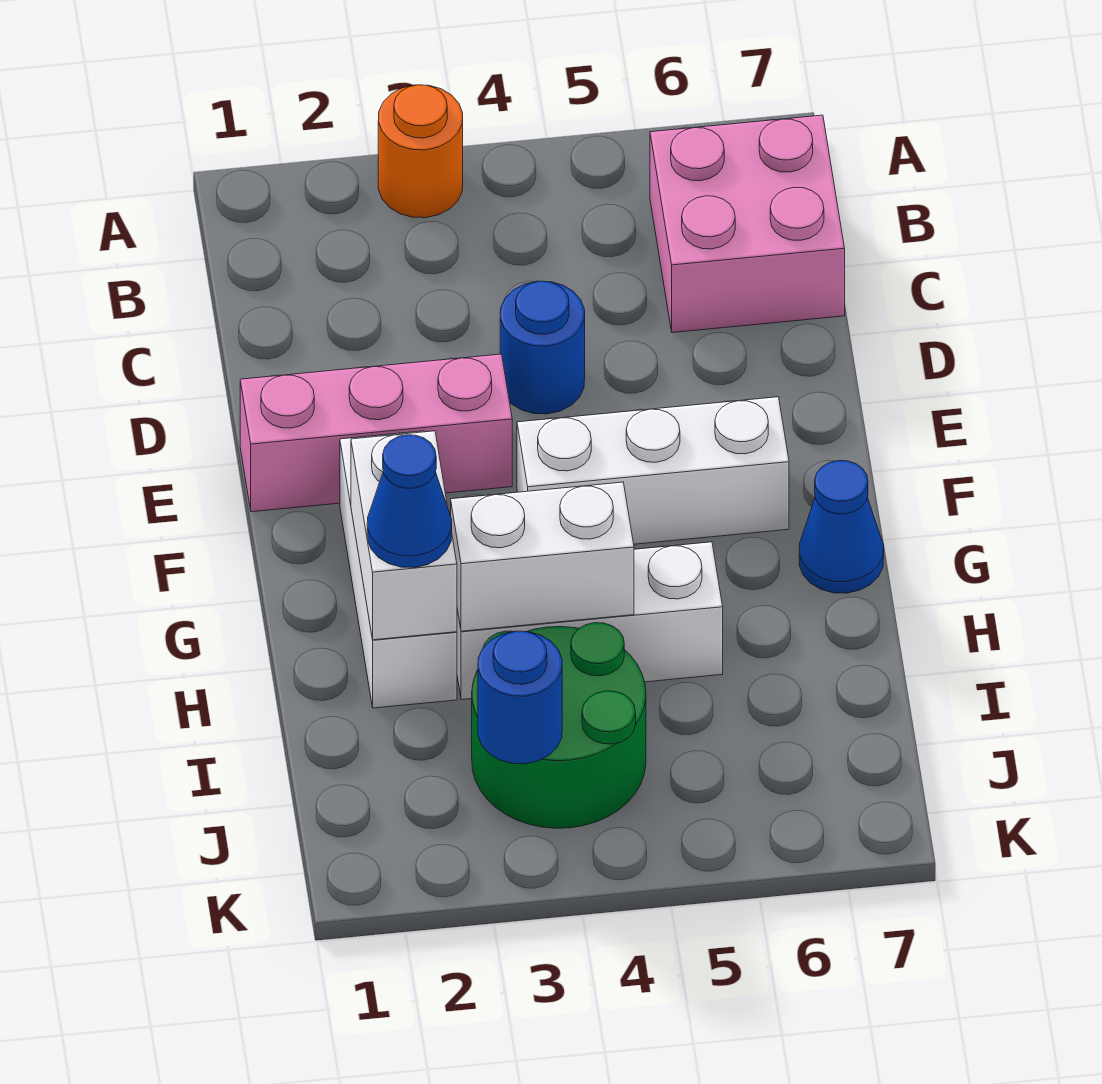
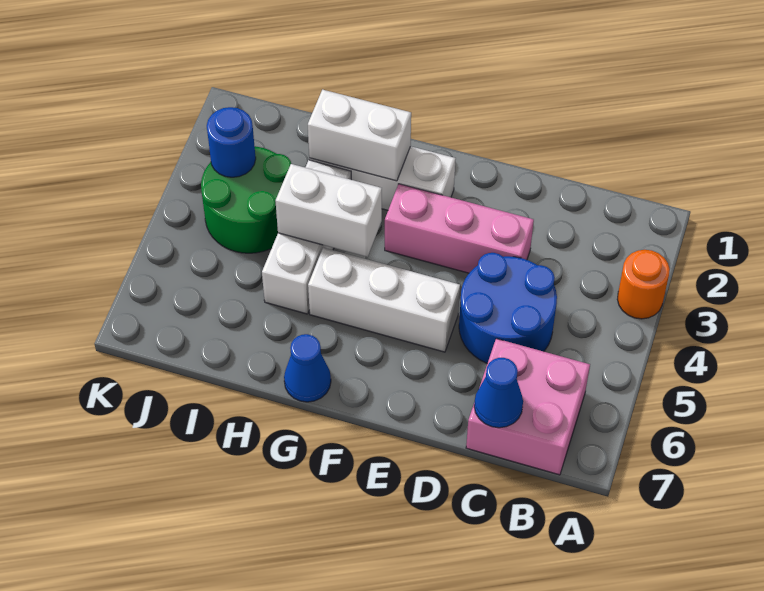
blue 1x1 round brick [500,281,585,414] -> blue 2x2 round brick [459,253,557,363]
pink 1x3 brick [240,354,512,512] -> pink 1x3 brick turned to [385,184,534,273]
white 1x3 brick [517,397,789,544] -> white 1x3 brick turned to [308,248,460,352]
blue 1x1 cone [367,435,452,568] -> blue 1x1 cone moved to [474,358,523,428]
white 1x2 brick [451,482,634,631] -> white 1x2 brick turned to [275,164,382,257]

